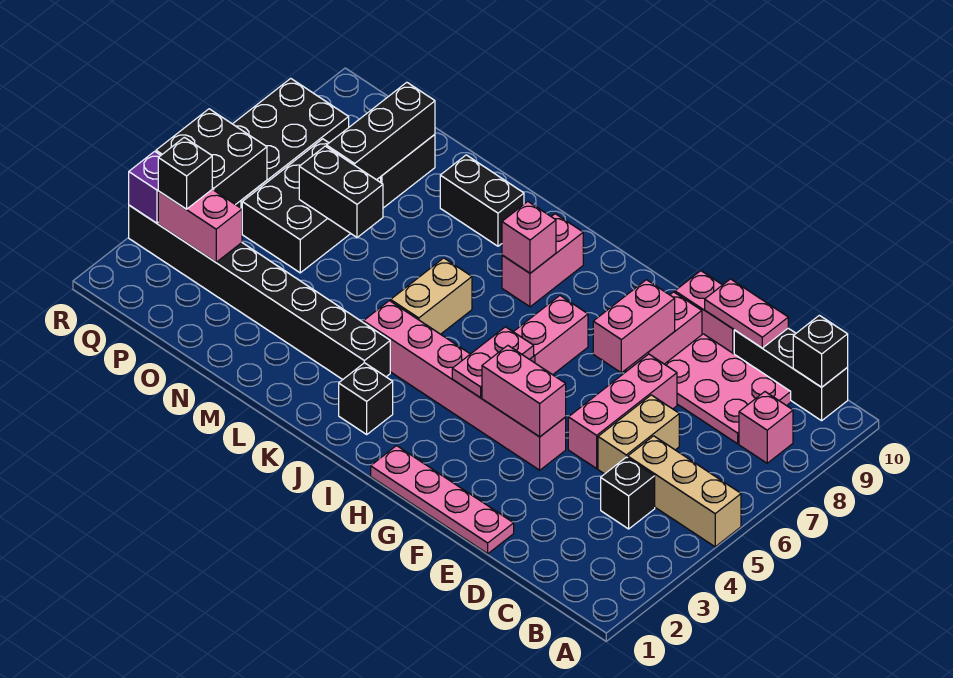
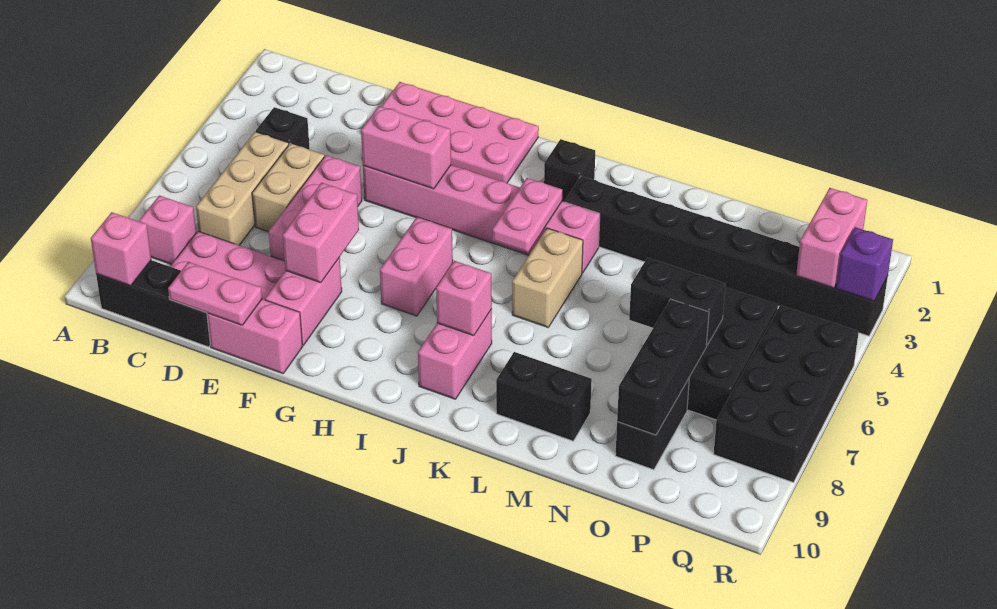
tan 1x3 brick [628,436,741,547] -> tan 1x3 brick turned to [196,132,289,245]
black 1x1 brick [793,315,848,387] -> pink 1x1 brick [91,212,151,286]
pink 1x4 plate [371,446,514,554] -> pink 2x4 plate [381,82,539,183]
pink 1x2 plate [452,327,534,398] -> pink 1x2 plate moved to [492,178,562,252]
pink 1x2 brick [158,189,242,262] -> pink 1x2 brick turned to [796,188,867,288]
black 1x1 brick [158,137,212,209] -> none
black 2x2 brick [156,109,267,205] -> none

